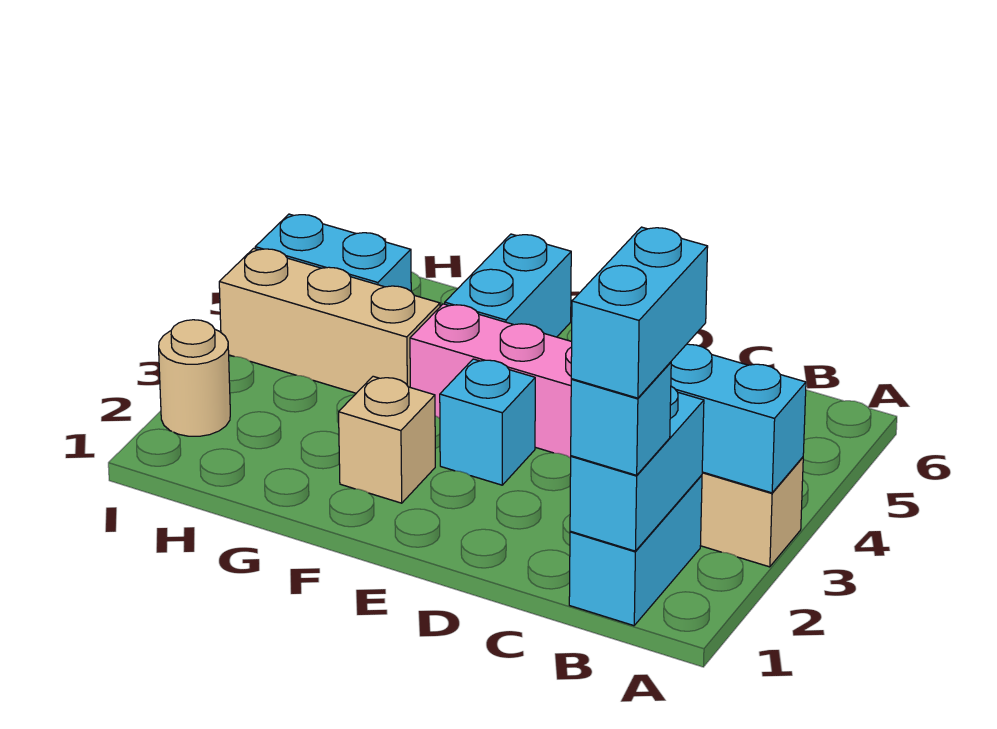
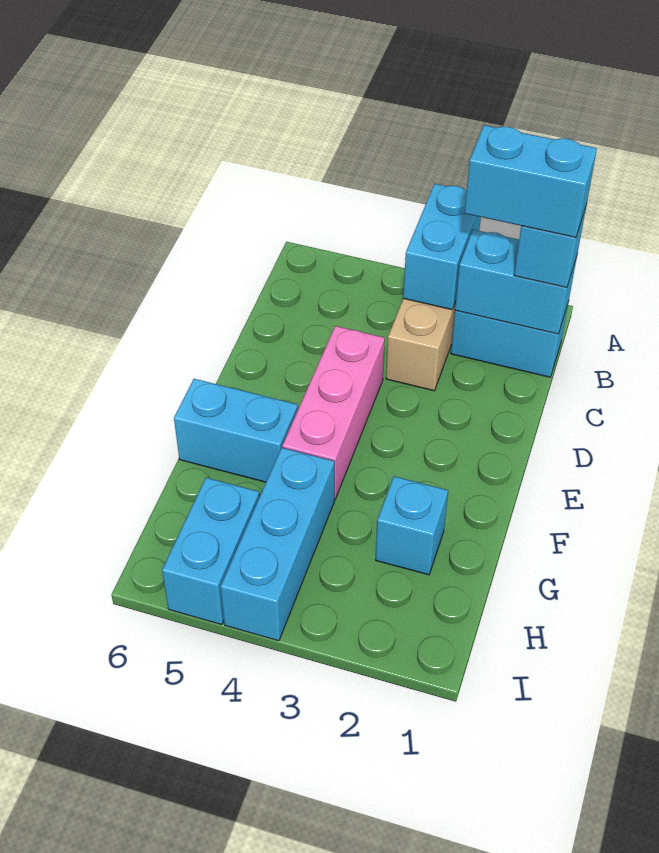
cyan 1x1 brick [440,359,535,485] -> cyan 1x1 brick moved to [376,476,448,575]
tan 1x1 brick [339,376,435,503] -> none
tan 1x3 brick [219,248,440,393] -> cyan 1x3 brick [220,448,334,641]
tan 1x1 round brick [159,320,230,436] -> none

